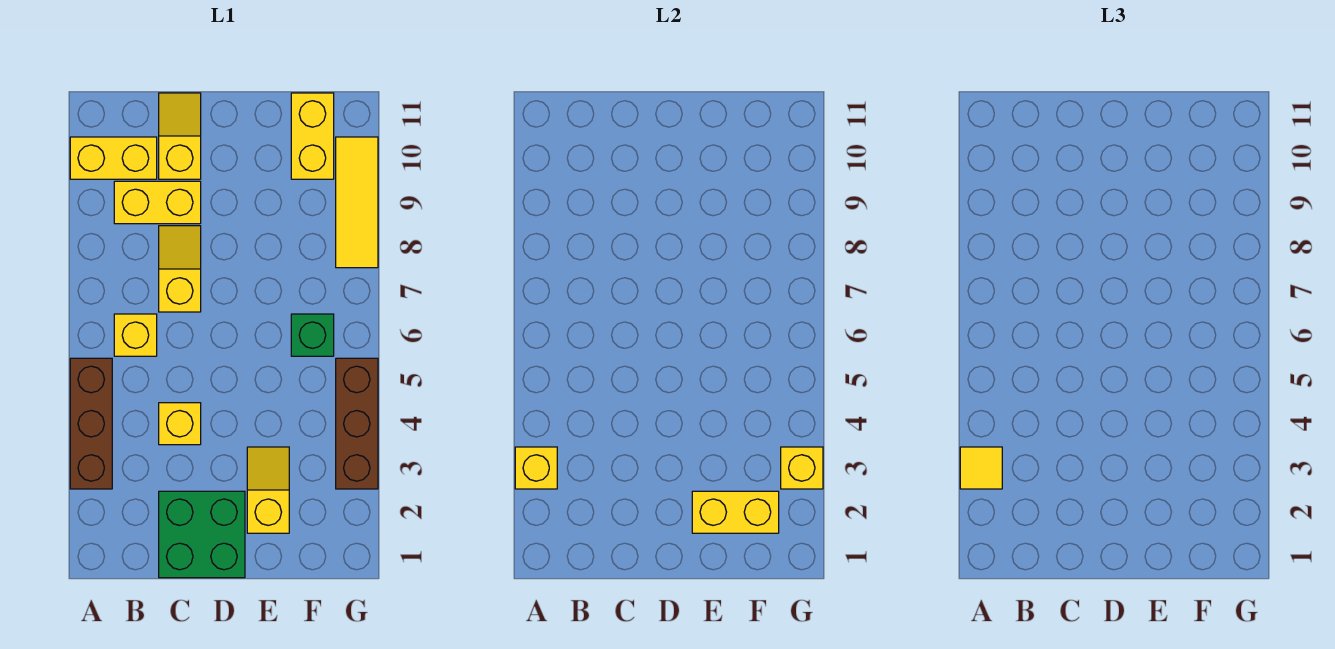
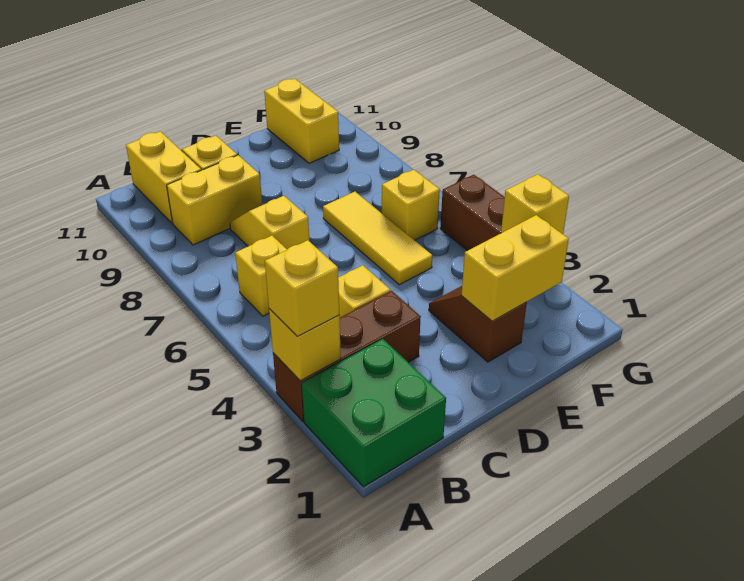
brown 1x3 brick [70,358,112,489] -> brown 1x3 brick turned to [273,291,421,422]
yellow 1x1 tile [960,447,1002,489] -> yellow 1x1 brick [265,240,339,336]
yellow 1x2 brick [70,137,157,179] -> yellow 1x2 brick turned to [126,131,201,223]
green 2x2 brick [159,491,245,578] -> green 2x2 brick moved to [302,339,446,487]
yellow 1x2 slope [247,447,289,533] -> brown 1x2 slope [429,286,527,362]
green 1x1 brick [291,314,334,356] -> yellow 1x1 brick [382,170,440,240]
yellow 1x3 tile [336,137,378,268] -> yellow 1x3 tile moved to [323,192,432,285]

